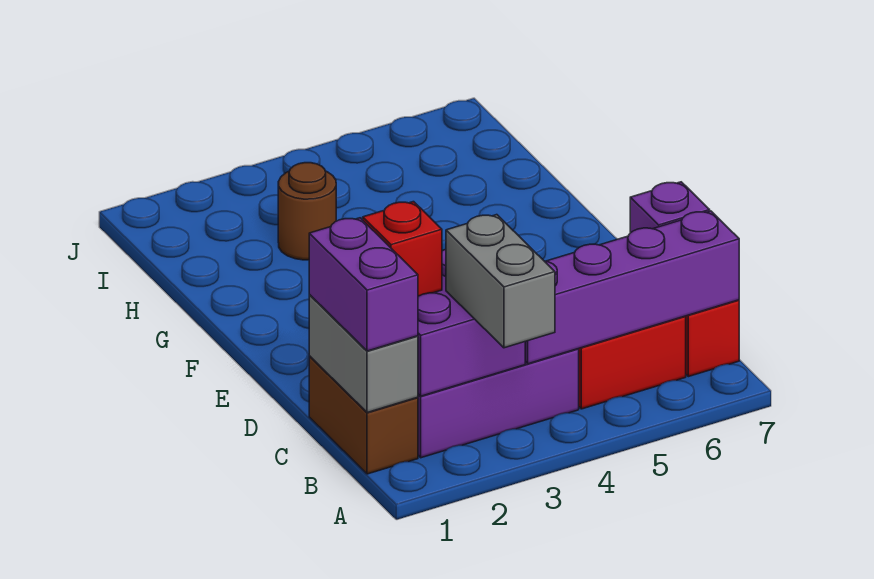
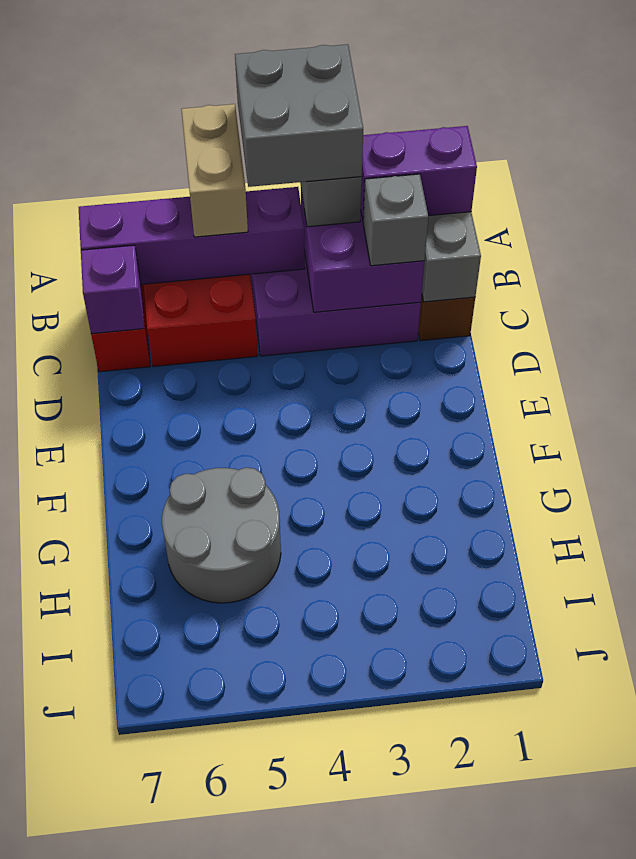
none -> grey 2x2 brick [235,44,363,187]
none -> tan 1x2 brick [181,104,248,237]
purple 1x2 brick [309,218,418,351] -> purple 1x2 brick turned to [361,126,477,219]
red 1x1 brick [363,202,442,296] -> grey 1x1 brick [363,174,428,266]
none -> grey 2x2 round brick [162,468,281,603]
brown 1x1 round brick [278,163,336,260] -> none

